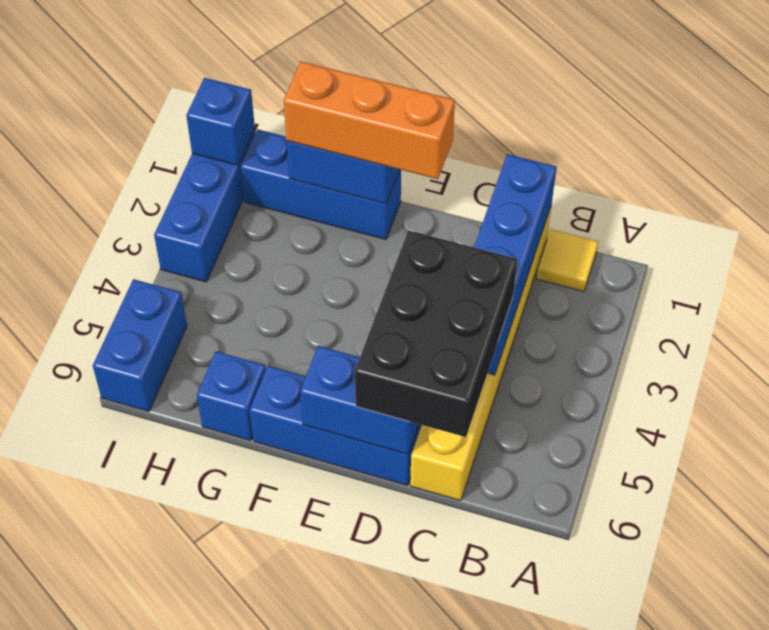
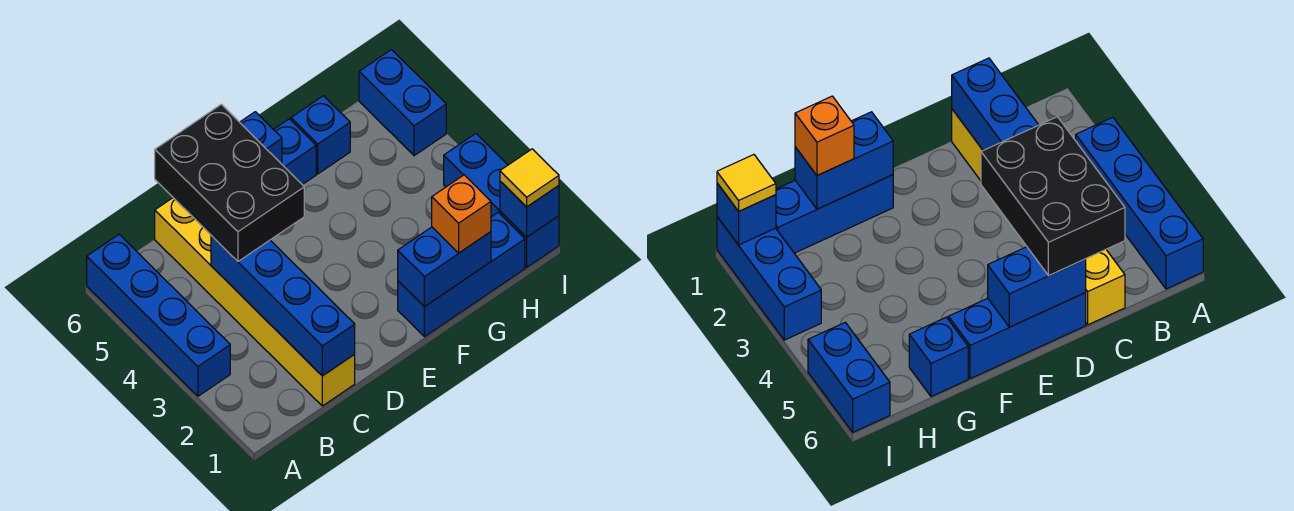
none -> blue 1x4 brick [87,235,230,396]
yellow 1x1 tile [537,229,598,292] -> yellow 1x1 tile moved to [500,149,559,207]
orange 1x3 brick [284,62,455,179] -> orange 1x1 brick [432,175,491,253]

